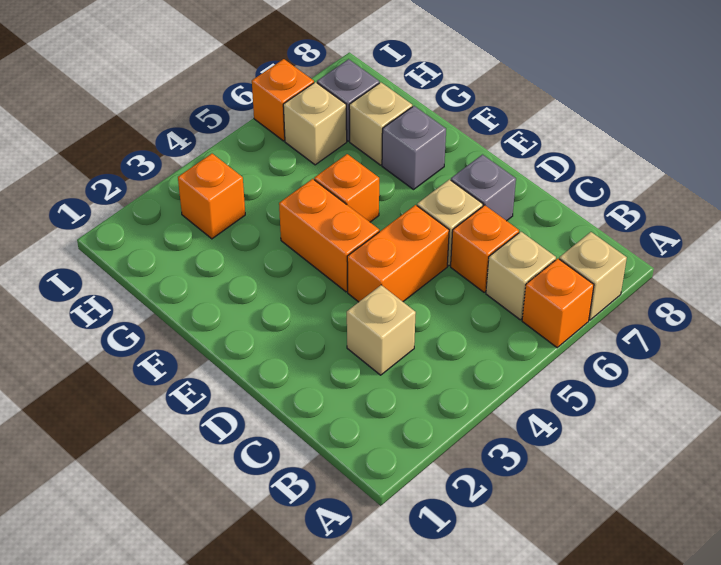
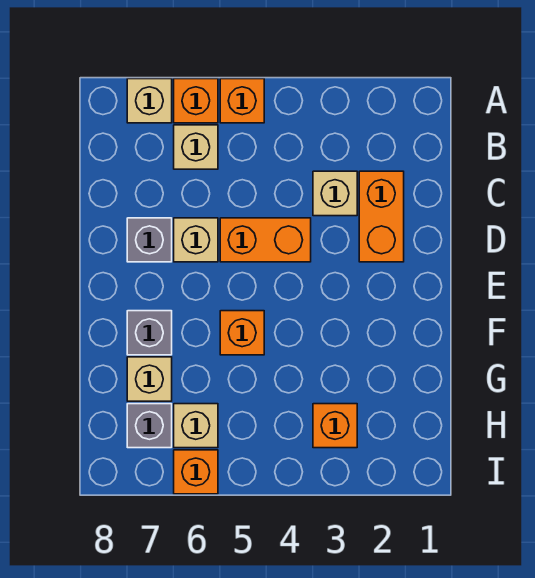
orange 1x1 brick [451,205,519,292] -> orange 1x1 brick moved to [220,79,264,123]
orange 1x2 brick [279,179,379,292] -> orange 1x2 brick moved to [359,171,404,262]

